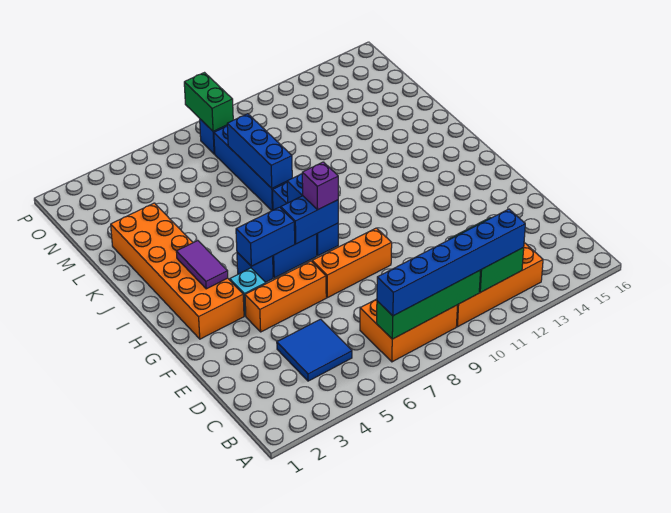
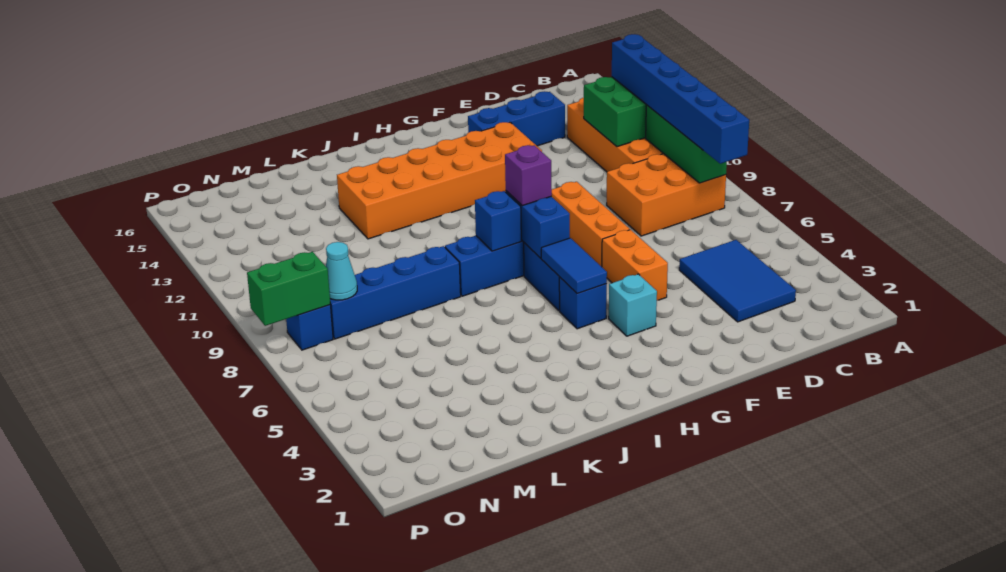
orange 2x3 brick [360,299,457,362] -> orange 2x3 brick turned to [607,154,726,236]
green 1x4 brick [377,270,481,339] -> green 1x3 brick [646,105,727,183]
blue 2x2 tile [277,319,352,381] -> blue 2x3 tile [679,240,796,322]
orange 1x3 brick [245,261,326,332] -> orange 1x2 brick [602,230,668,301]
orange 2x6 brick [111,203,244,339] -> orange 2x6 brick moved to [337,122,542,239]
purple 1x2 tile [176,241,228,289] -> none
blue 1x2 brick [236,207,295,266] -> blue 1x2 tile [541,238,607,293]
blue 1x3 brick [227,114,292,188] -> blue 1x3 brick moved to [468,91,565,146]
none -> cyan 1x1 cone [326,242,357,300]

